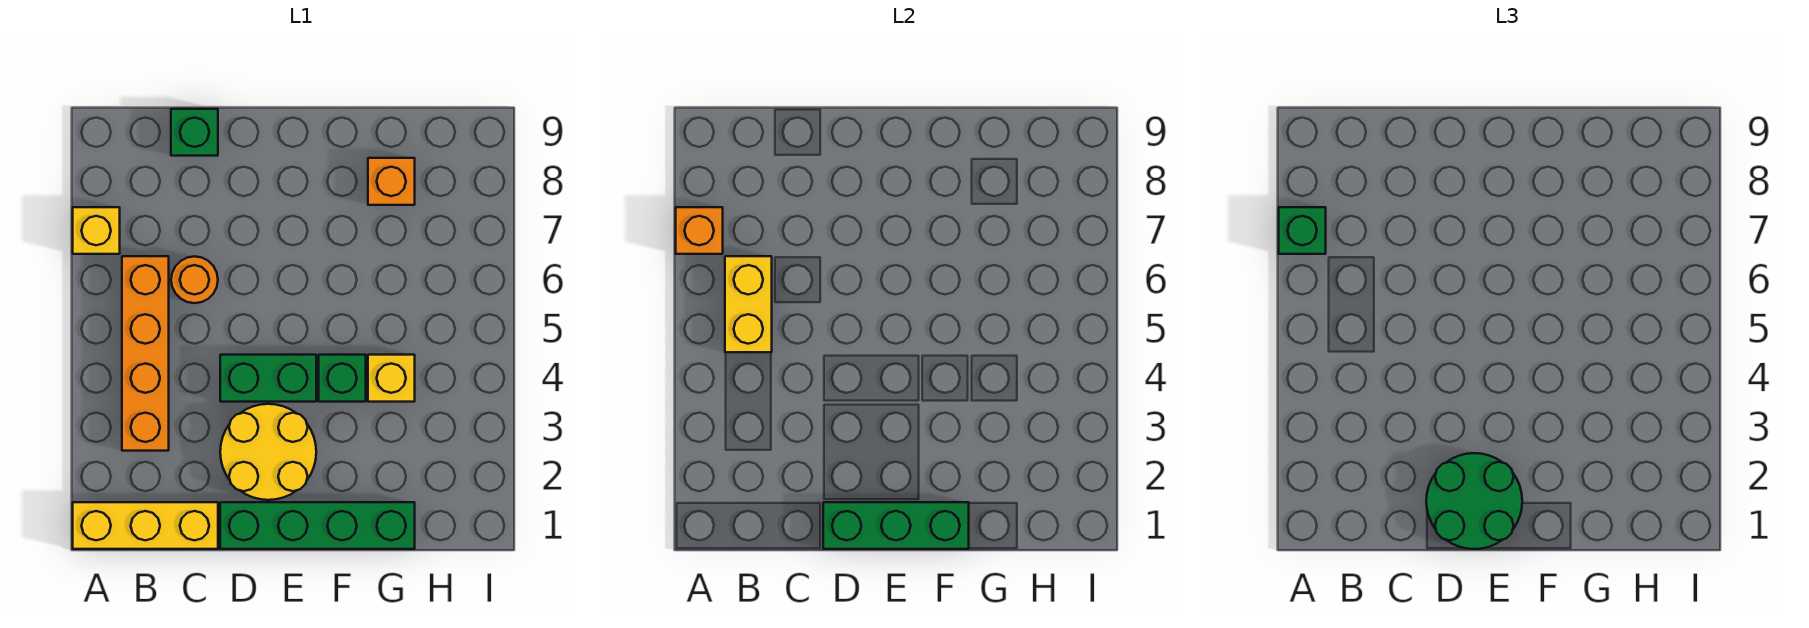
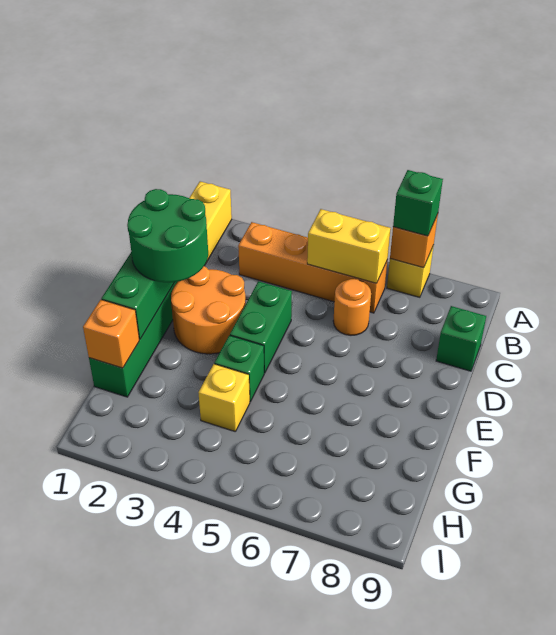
yellow 2x2 round brick [220,404,316,500] -> orange 2x2 round brick [171,266,246,354]
orange 1x1 brick [368,158,415,205] -> orange 1x1 brick moved to [83,300,139,368]

